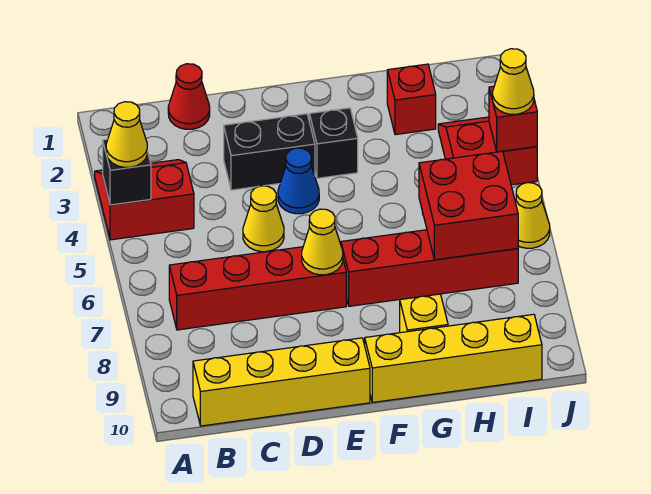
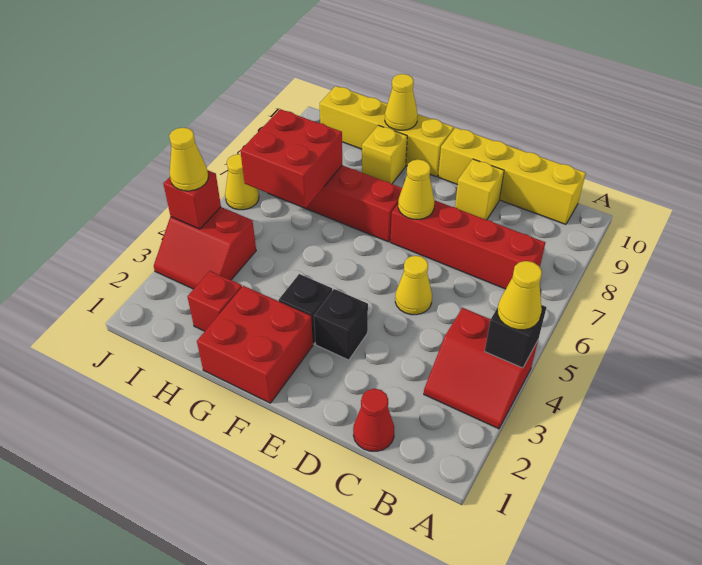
black 1x2 brick [224,114,315,190] -> black 1x1 brick [314,289,368,360]
none -> yellow 1x1 brick [455,159,504,220]
blue 1x1 cone [278,148,319,214] -> none
none -> red 2x2 brick [197,286,313,403]
none -> yellow 1x1 cone [385,74,418,130]

